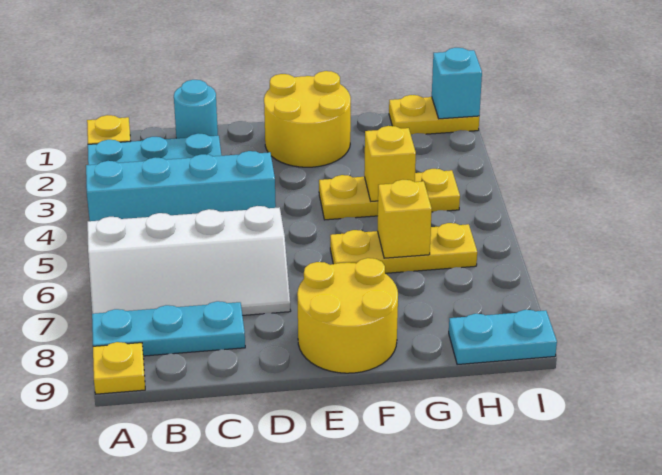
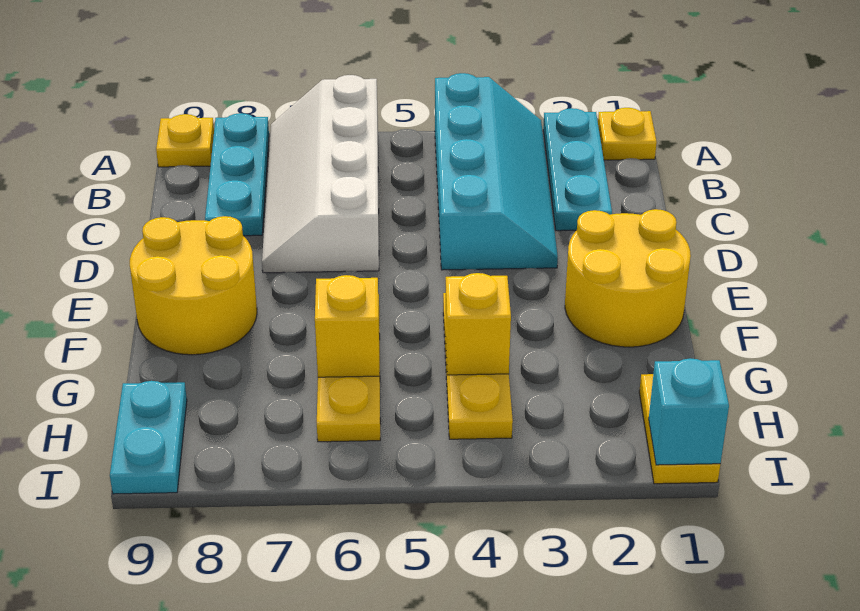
cyan 1x1 round brick [174,80,218,138] -> none

